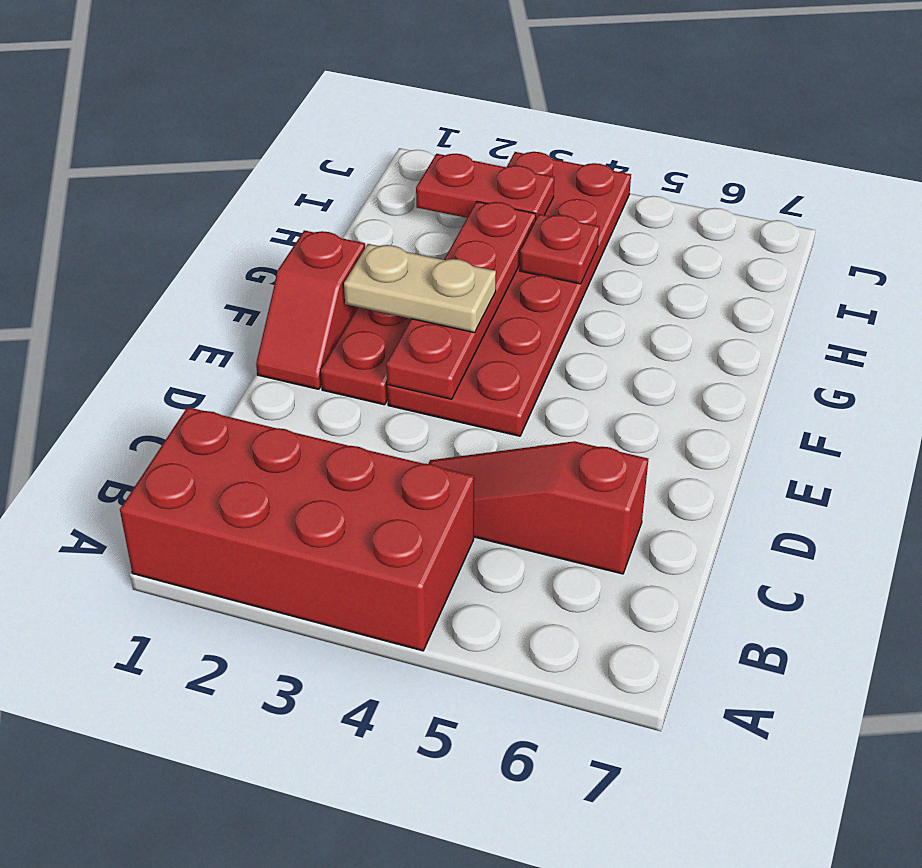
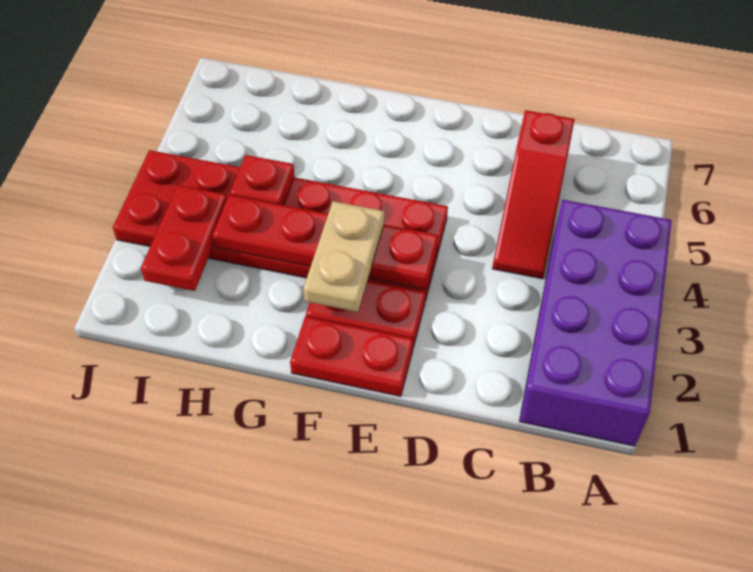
red 2x4 brick [120,407,474,651] -> purple 2x4 brick [519,200,672,446]
red 1x2 slope [256,230,365,389] -> red 1x2 plate [290,317,414,397]

